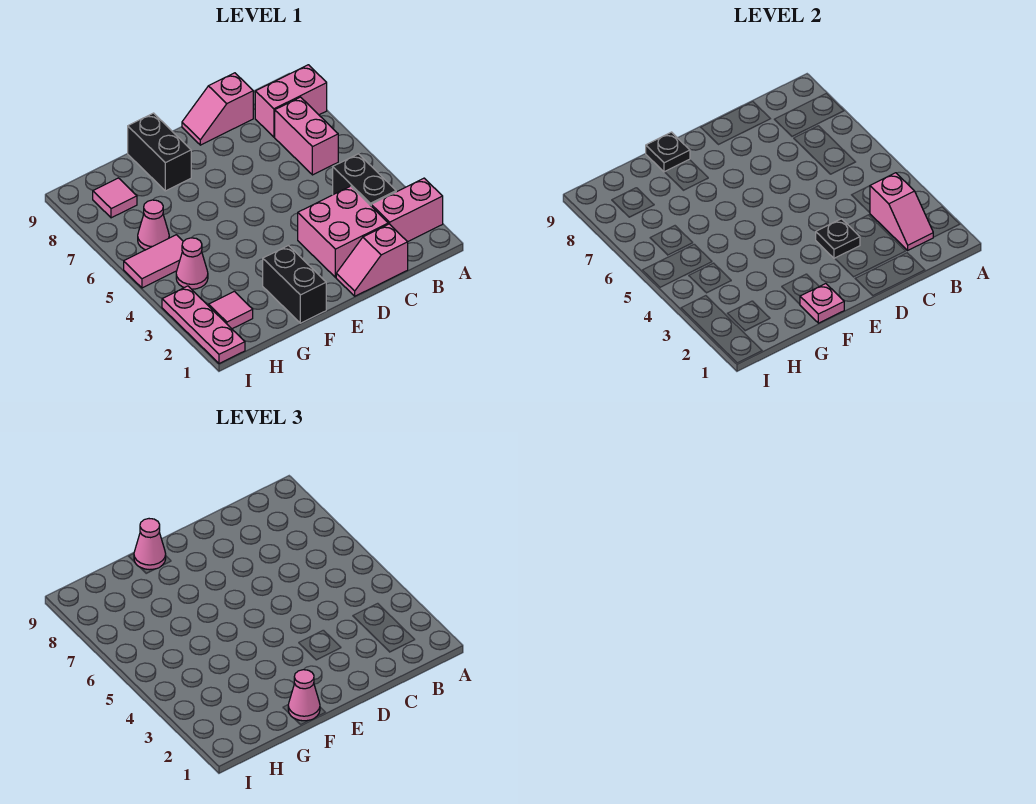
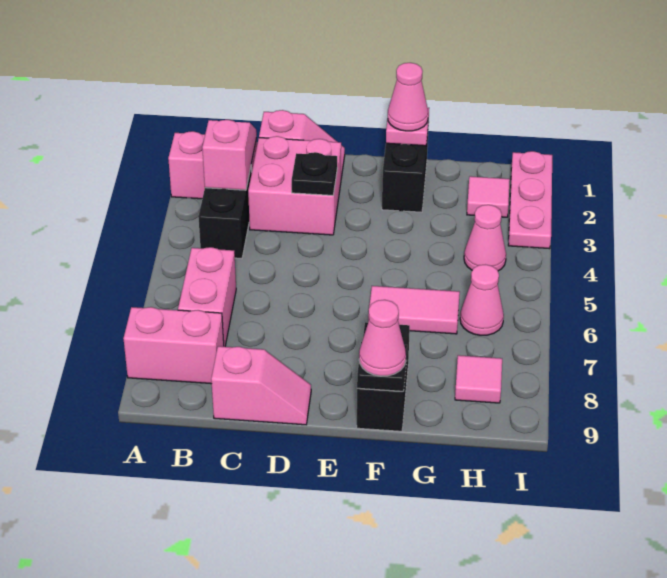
pink 1x2 tile [124,235,183,288] -> pink 1x2 tile moved to [368,286,460,334]

